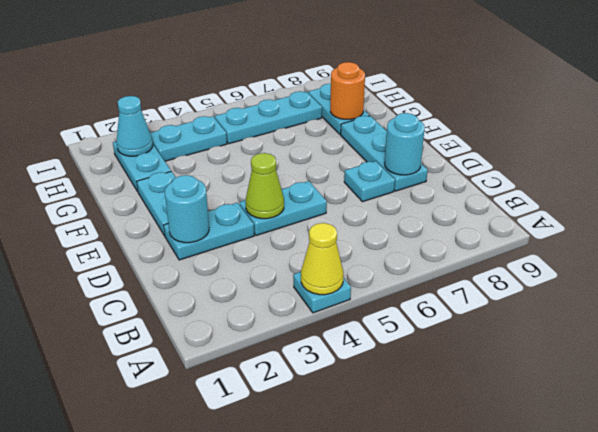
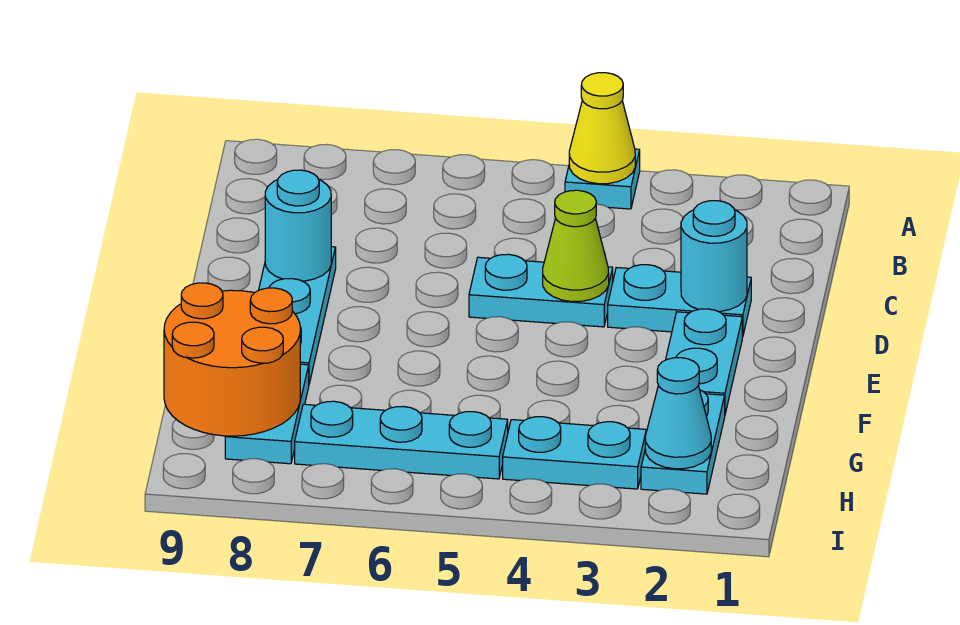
cyan 1x1 plate [344,161,395,202] -> none
orange 1x1 round brick [330,62,365,119] -> orange 2x2 round brick [164,283,300,436]

